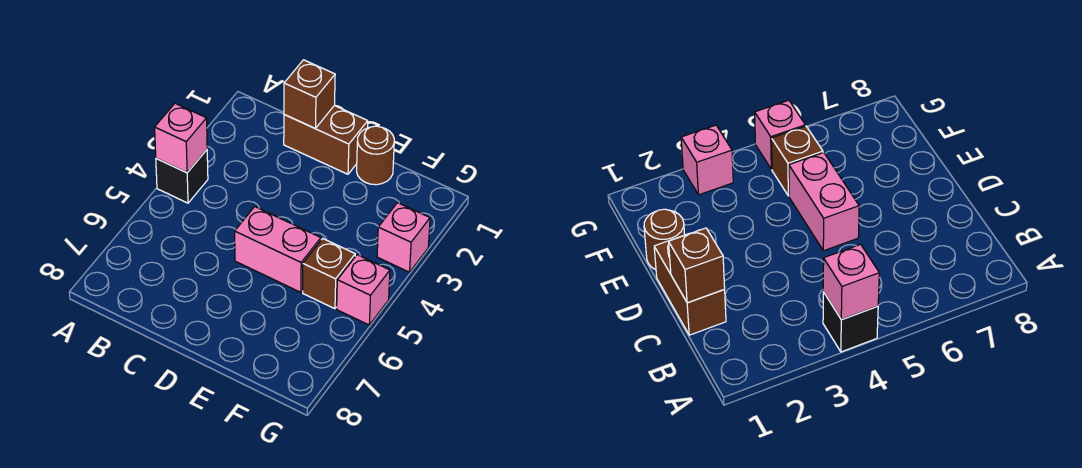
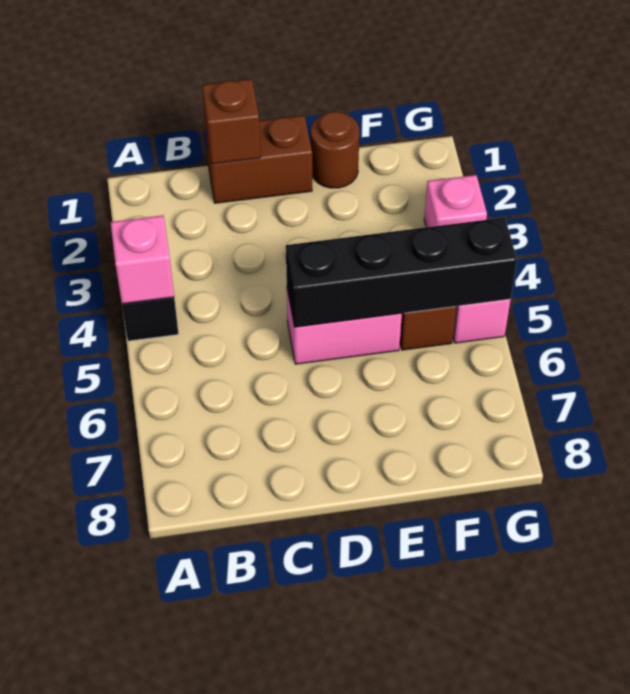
none -> black 1x4 brick [286,217,517,327]

